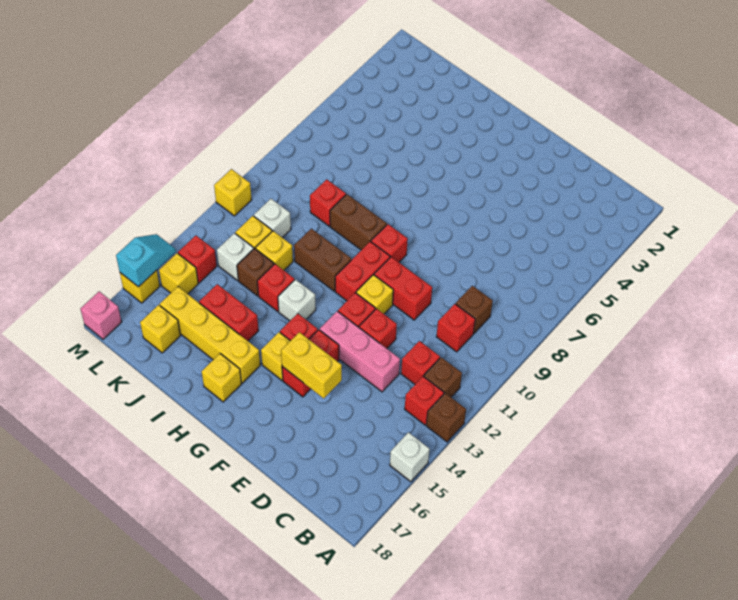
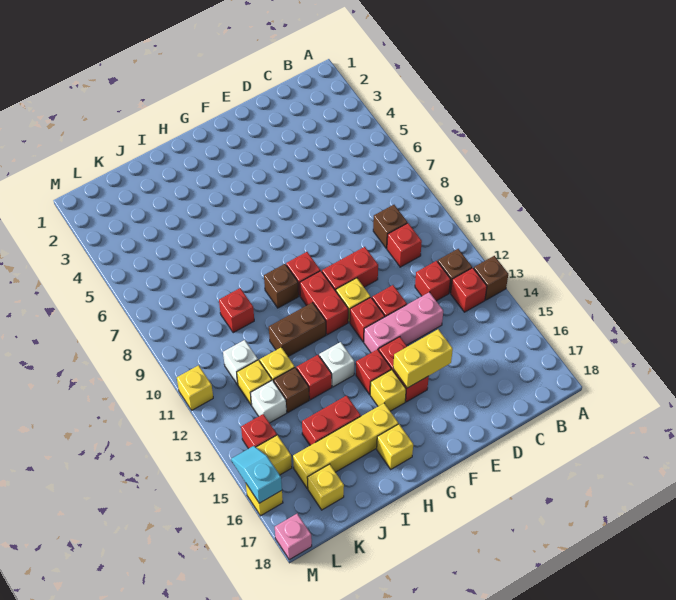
white 1x1 brick [390,432,430,481] -> none
brown 1x2 brick [330,194,387,250] -> brown 1x1 brick [264,264,299,308]

